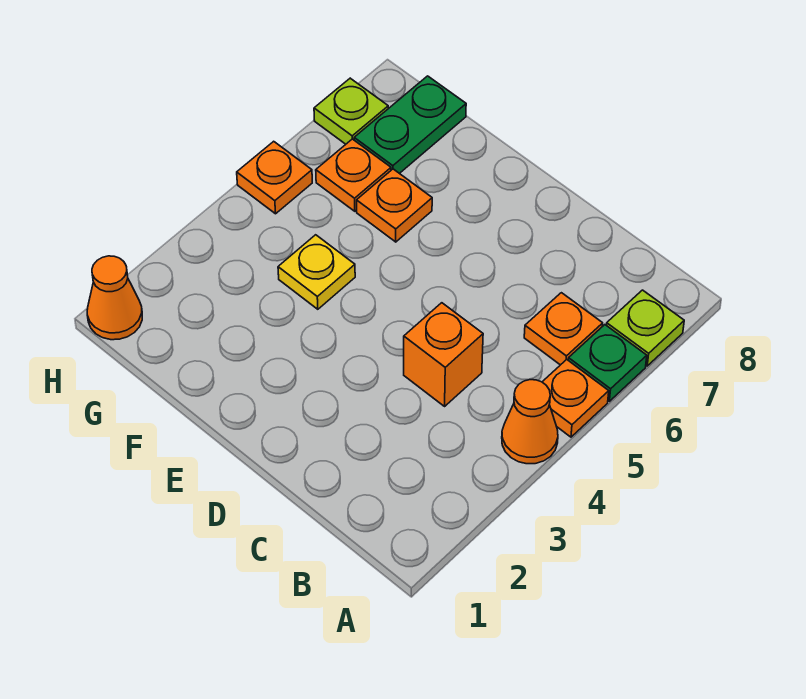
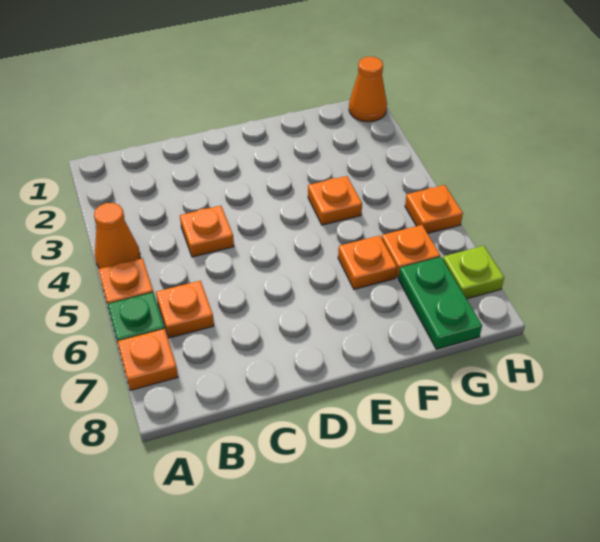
lime 1x1 plate [606,290,684,366] -> orange 1x1 plate [117,329,178,391]
orange 1x1 brick [404,303,483,406] -> orange 1x1 plate [180,206,234,257]
yellow 1x1 plate [278,235,355,309] -> orange 1x1 plate [308,176,362,225]

